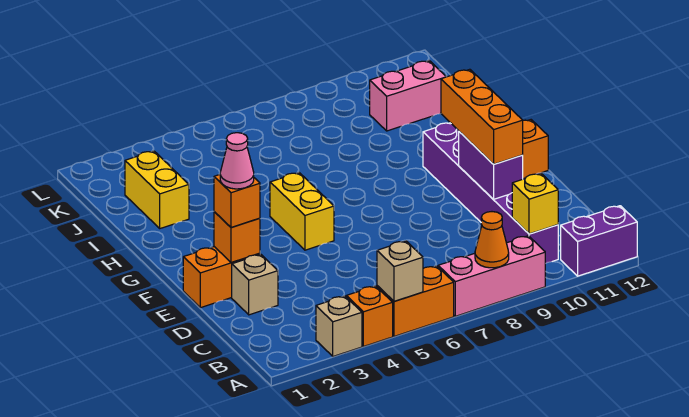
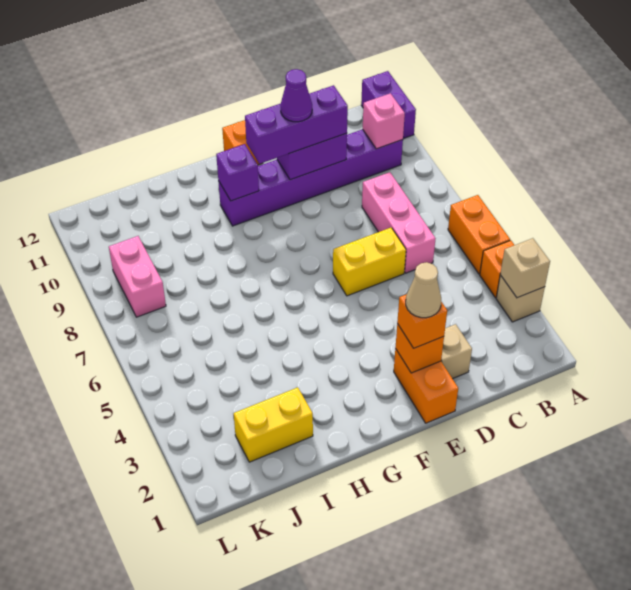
tan 1x1 brick [377,241,423,301] -> tan 1x1 brick moved to [500,238,550,298]
pink 1x3 brick [438,236,545,316] -> pink 1x3 brick moved to [362,172,436,273]
orange 1x1 cone [475,212,509,268] -> none
yellow 1x1 brick [512,174,558,234] -> pink 1x1 brick [363,93,405,149]
orange 1x3 brick [441,69,523,164] -> purple 1x3 brick [245,85,348,164]
pink 1x1 cone [220,133,254,189] -> tan 1x1 cone [406,262,441,318]
none -> purple 1x1 cone [281,69,312,122]
yellow 1x2 brick [270,173,334,250] -> yellow 1x2 brick moved to [333,228,406,296]
none -> purple 1x1 brick [216,144,259,201]
pink 1x2 brick [370,61,446,131] -> pink 1x2 brick moved to [109,236,166,317]

